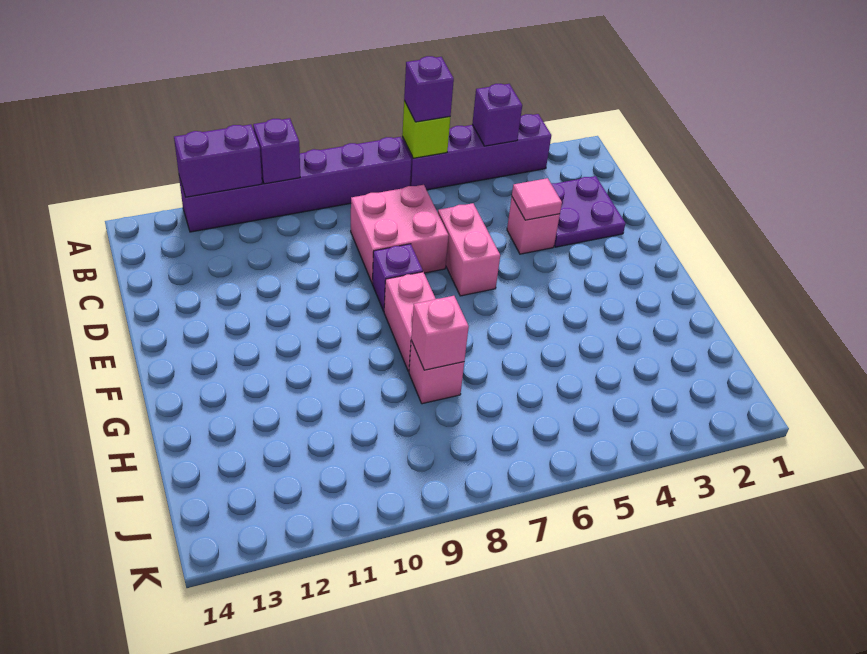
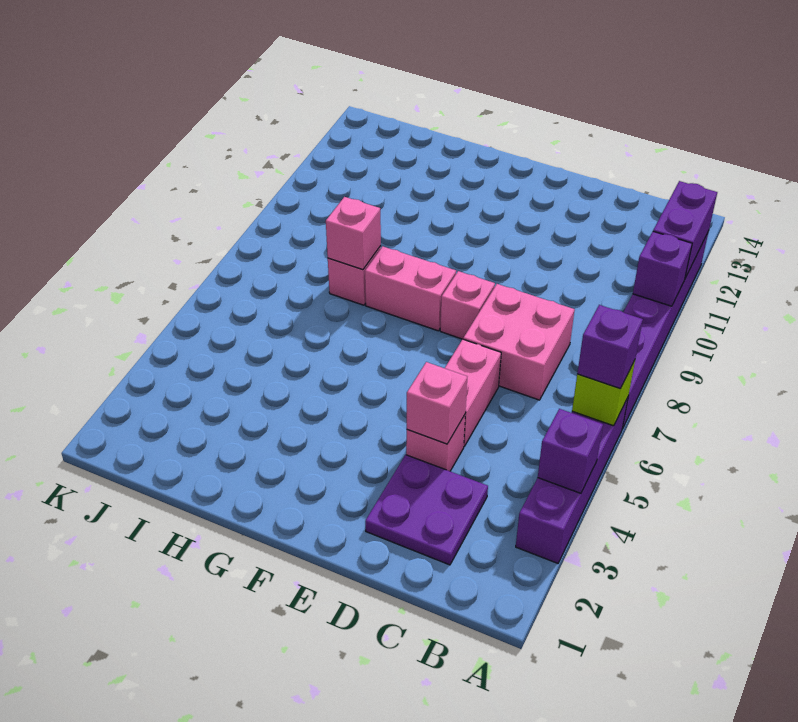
pink 1x1 tile [512,178,562,220] -> pink 1x1 brick [407,362,467,444]
pink 1x2 brick [438,203,500,296] -> pink 1x2 brick turned to [445,339,501,446]
purple 1x1 brick [372,244,423,311] -> pink 1x1 brick [440,271,495,339]

